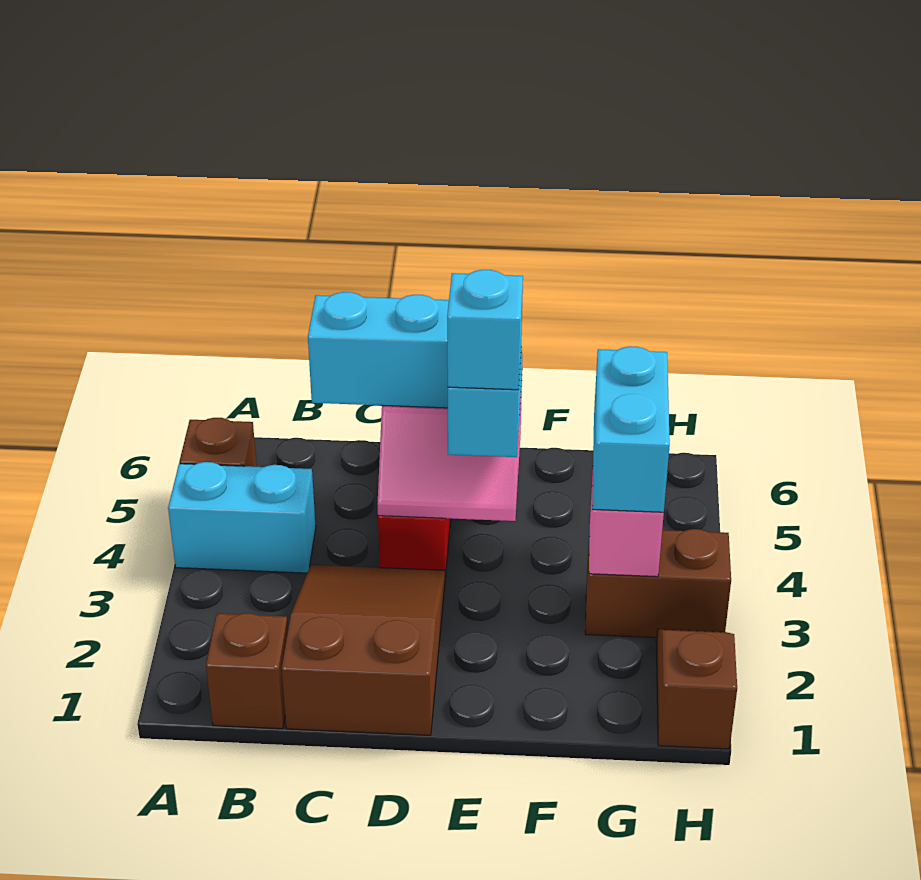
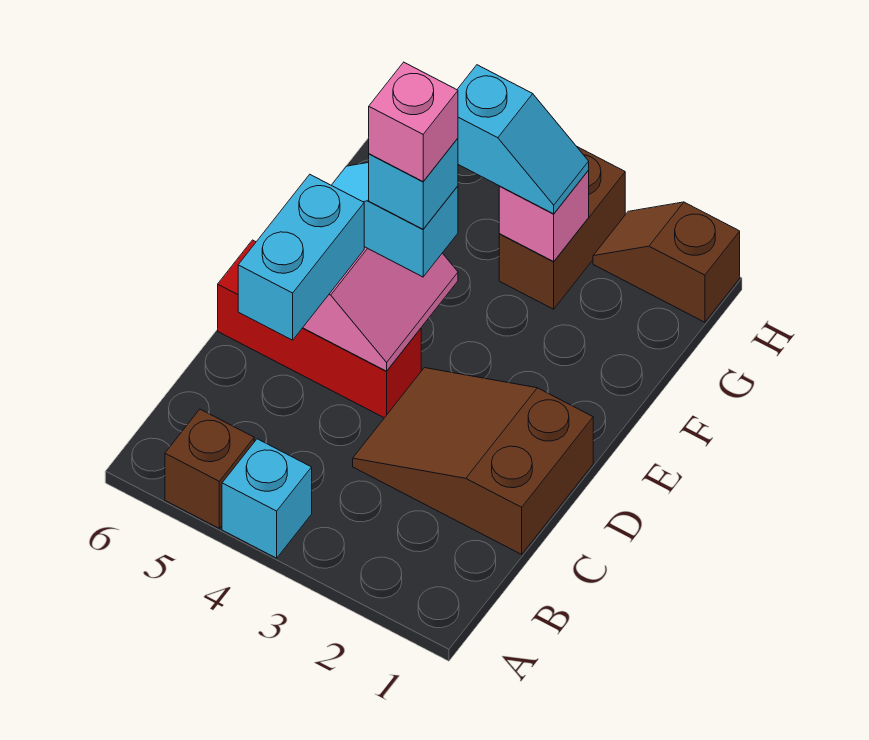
cyan 1x2 brick [168,462,316,573] -> cyan 1x1 brick [222,439,312,558]
brown 1x1 brick [206,613,288,729] -> none
none -> pink 1x1 brick [369,62,458,181]
cyan 1x2 brick [592,346,670,512] -> cyan 1x2 slope [457,65,589,214]

